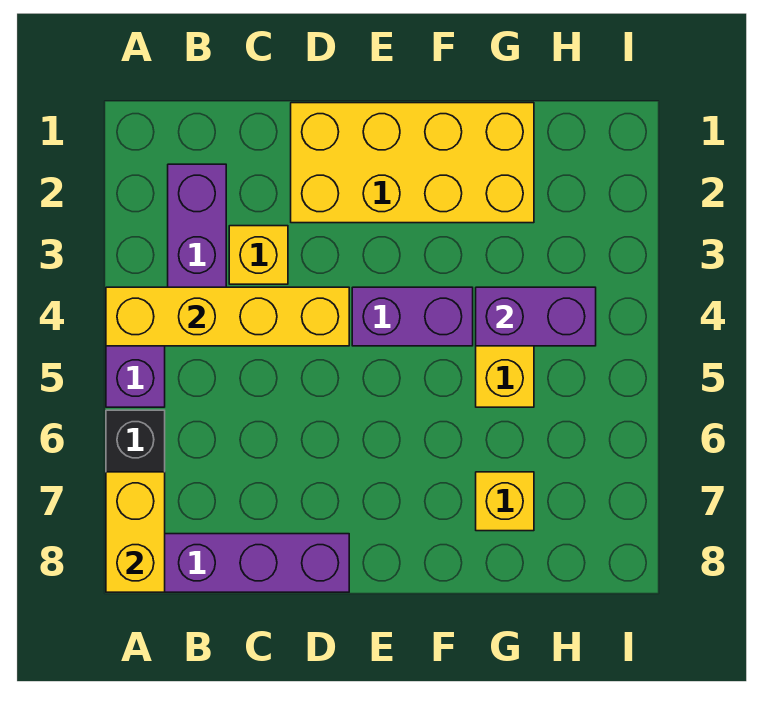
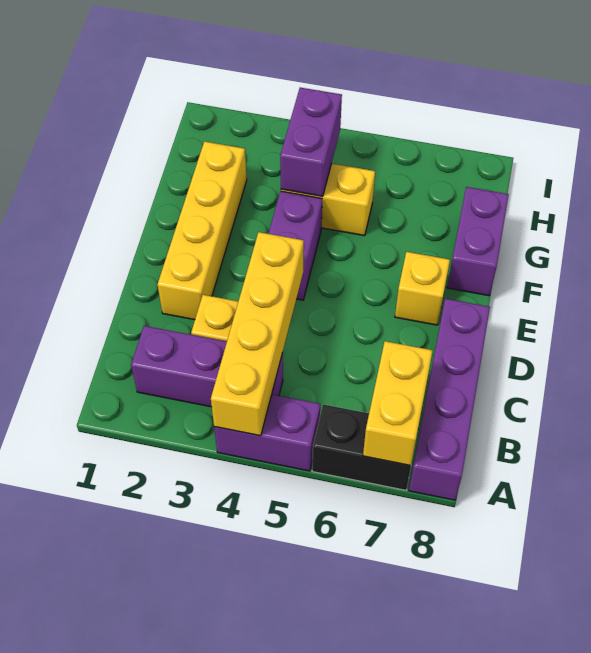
yellow 1x2 brick [106,472,165,592] -> yellow 1x2 brick turned to [363,341,433,466]
yellow 2x4 brick [291,103,534,223] -> yellow 1x4 brick [158,141,247,320]
none -> purple 1x2 brick [447,187,509,296]
yellow 1x1 brick [476,472,534,531] -> yellow 1x1 brick moved to [395,252,450,325]

